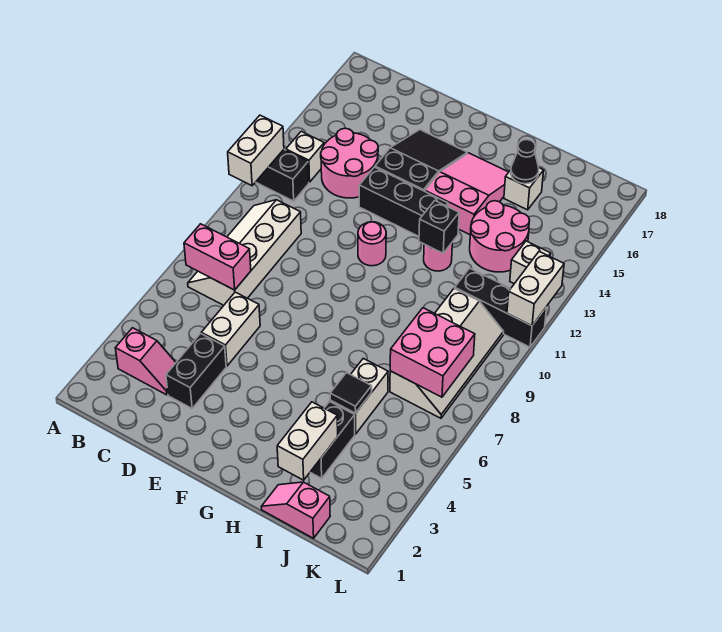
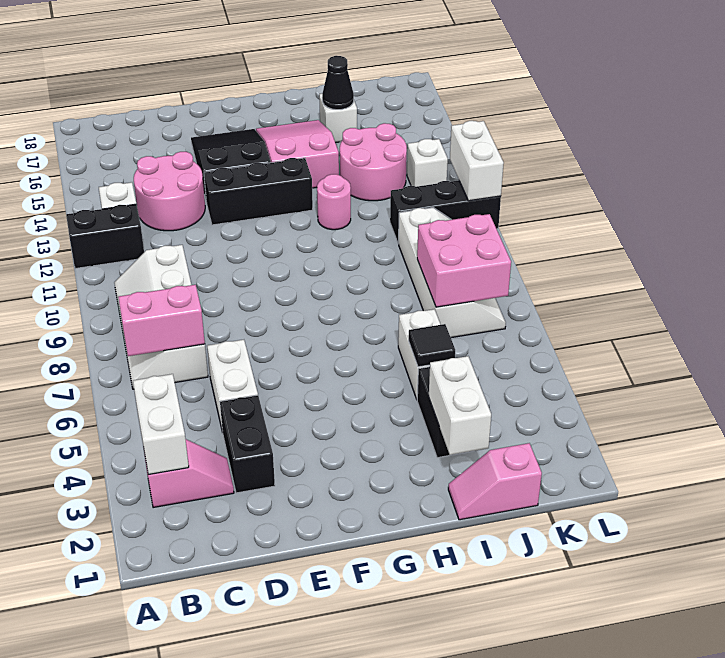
white 1x2 brick [228,115,284,186] -> white 1x2 brick moved to [133,374,189,474]
pink 1x1 round brick [358,222,386,266] -> none
black 1x1 brick [419,201,459,253] -> none

